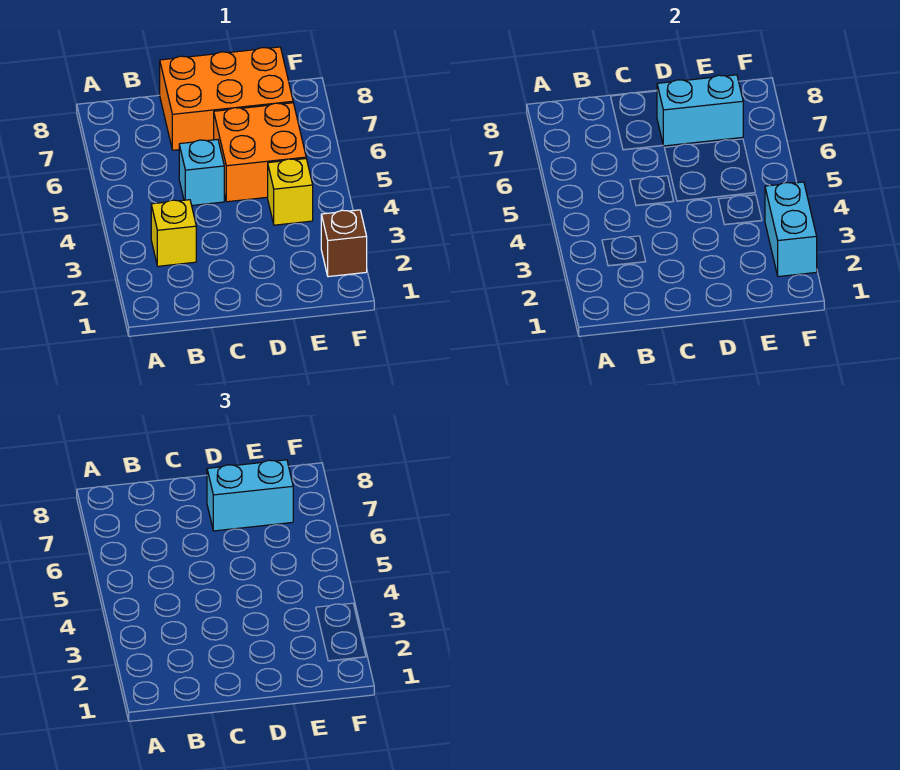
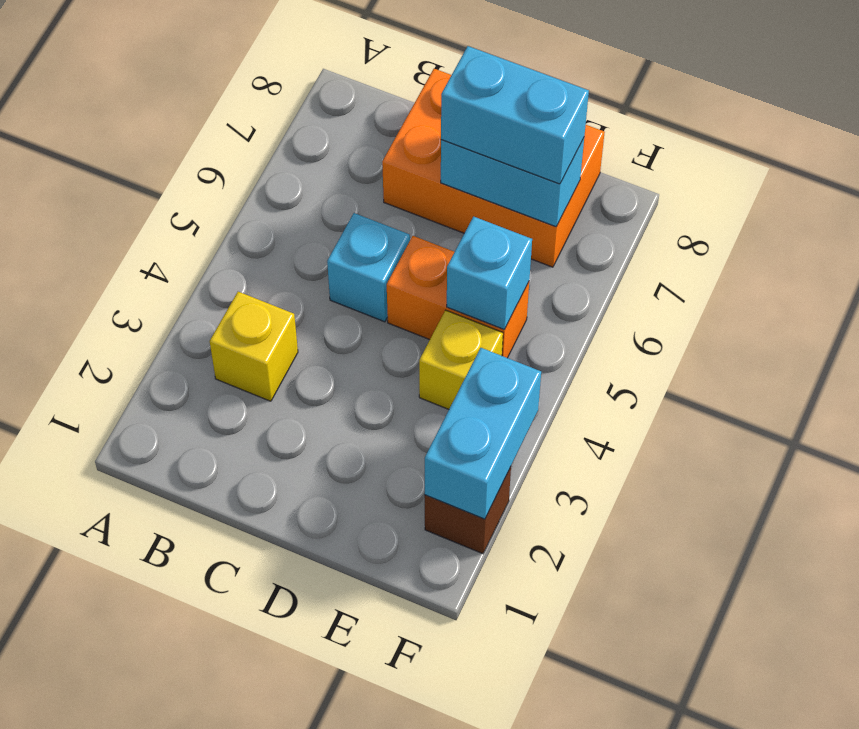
orange 2x2 brick [214,103,306,202] -> orange 1x2 brick [387,236,529,358]
none -> cyan 1x1 brick [447,217,532,330]

